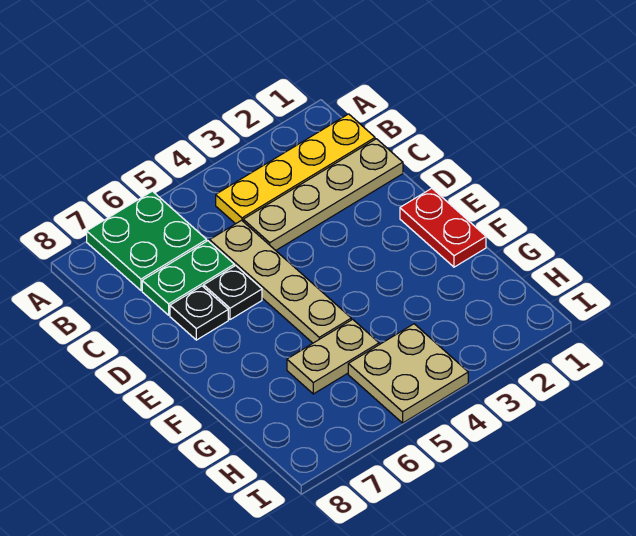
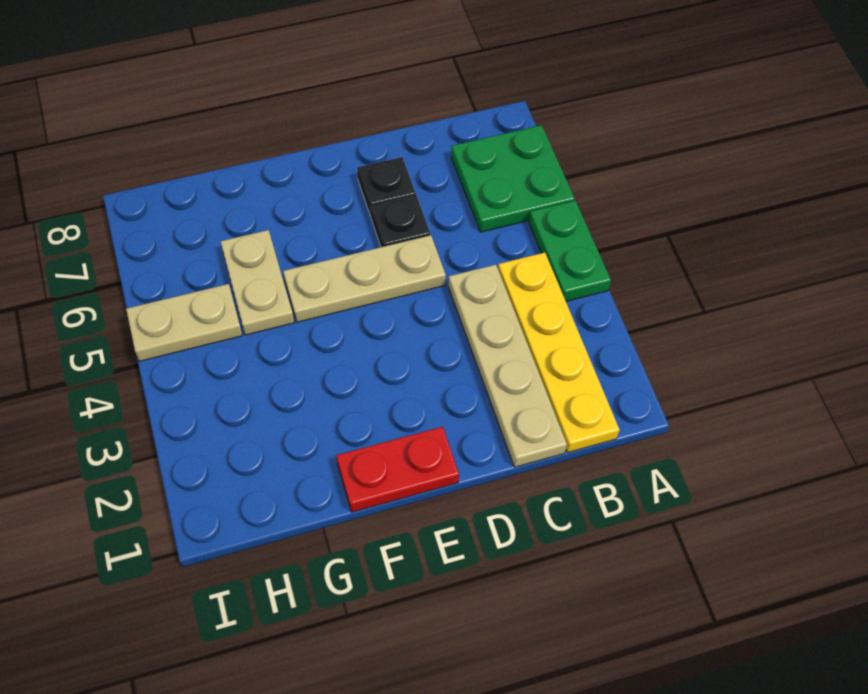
tan 1x4 plate [210,220,351,343] -> tan 1x3 plate [283,235,446,322]
green 1x2 plate [142,241,234,315] -> green 1x2 plate moved to [529,201,611,301]
tan 2x2 plate [348,324,468,423] -> tan 1x2 plate [126,284,242,361]

